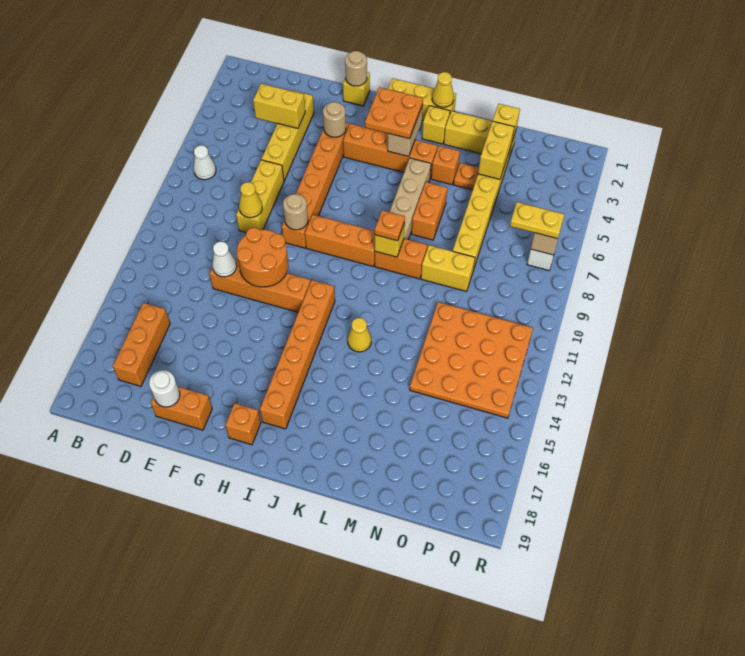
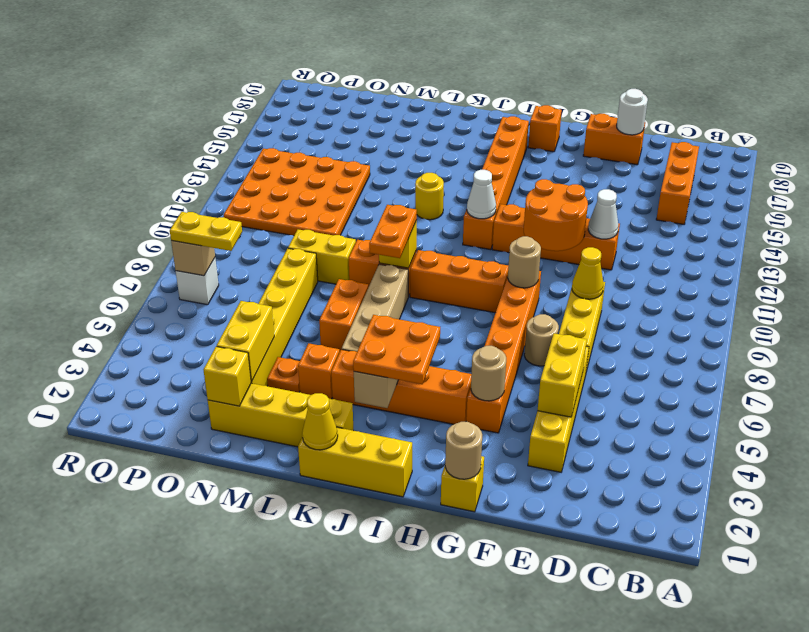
white 1x1 cone [194,145,216,180] -> white 1x1 cone moved to [467,170,496,219]
yellow 1x2 brick [253,84,305,128] -> yellow 1x2 brick turned to [538,333,587,417]
none -> tan 1x1 round brick [524,314,559,366]
orange 1x1 plate [375,210,405,241] -> orange 1x2 plate [369,205,417,258]
yellow 1x1 cone [348,318,371,352] -> yellow 1x1 round brick [415,173,444,220]

